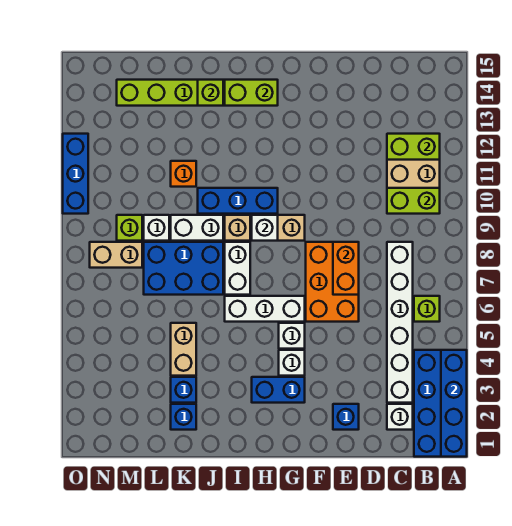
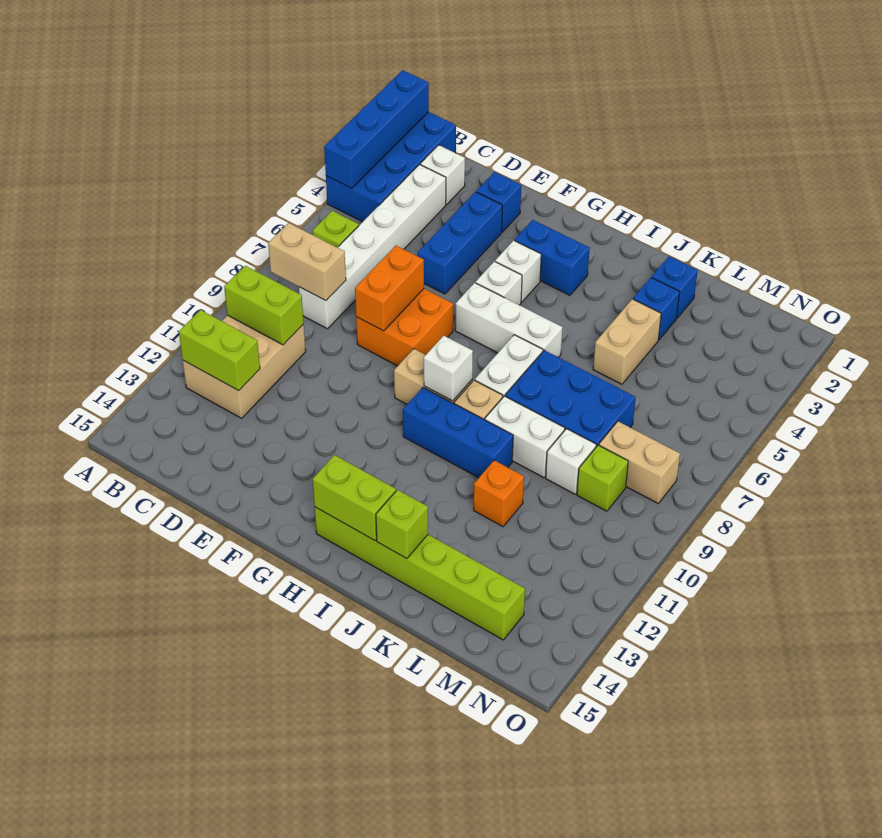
none -> tan 1x2 brick [268,223,346,301]
orange 2x3 brick [306,242,359,322] -> orange 2x2 brick [356,289,453,366]
blue 1x3 brick [63,134,88,214] -> blue 1x3 brick moved to [418,192,502,294]

